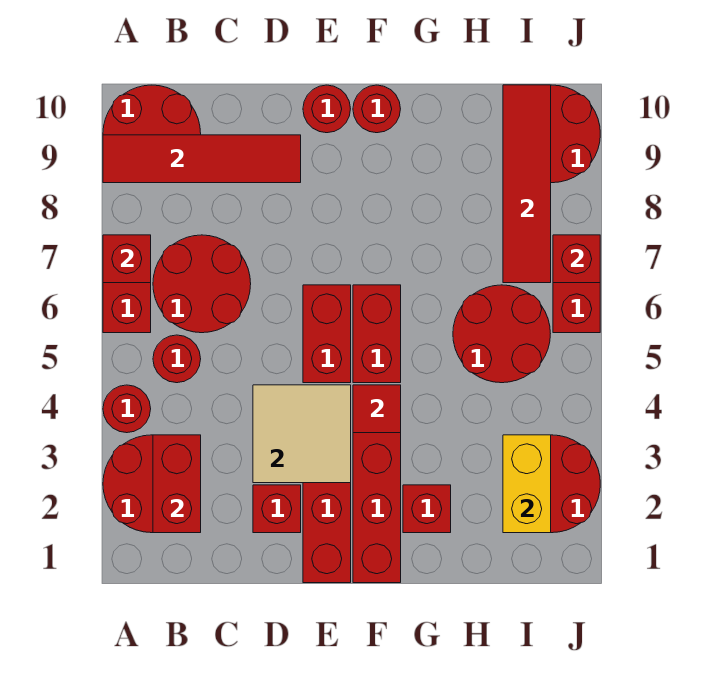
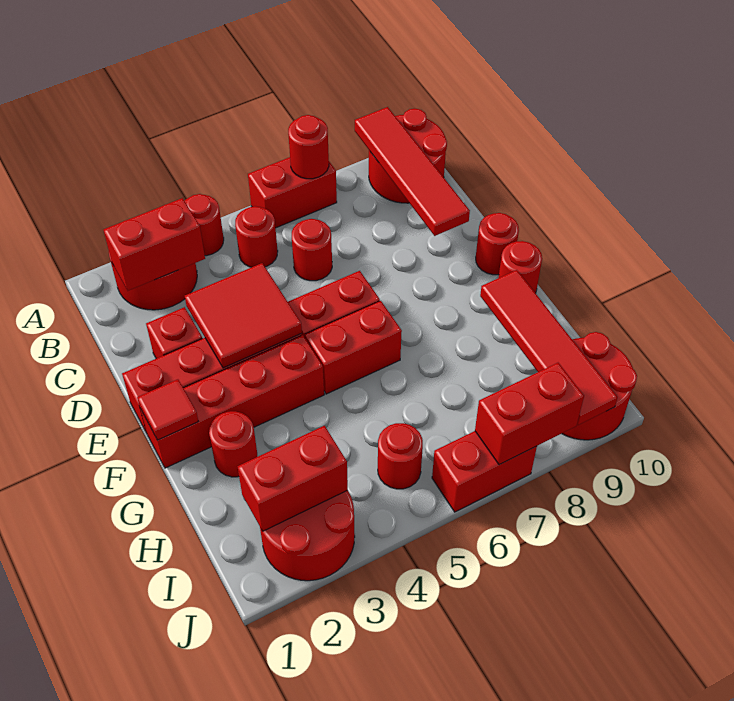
red 1x1 brick [103,235,151,283] -> red 1x1 round brick [288,115,329,179]
red 2x2 round brick [153,235,251,333] -> red 1x1 round brick [292,219,332,281]
tan 2x2 tile [253,385,351,483] -> red 2x2 tile [185,263,302,368]
red 1x1 tile [353,385,401,433] -> red 1x1 tile moved to [137,379,198,440]
red 1x1 brick [403,485,451,533] -> red 1x1 round brick [209,411,257,477]
red 2x2 round brick [453,285,550,383] -> red 1x1 round brick [378,423,423,489]
yellow 1x2 brick [503,435,551,533] -> red 1x2 brick [238,426,348,531]
red 1x4 tile [503,85,551,283] -> red 1x4 tile turned to [480,270,618,425]
red 1x1 brick [553,235,600,283] -> red 1x2 brick [475,363,584,465]

